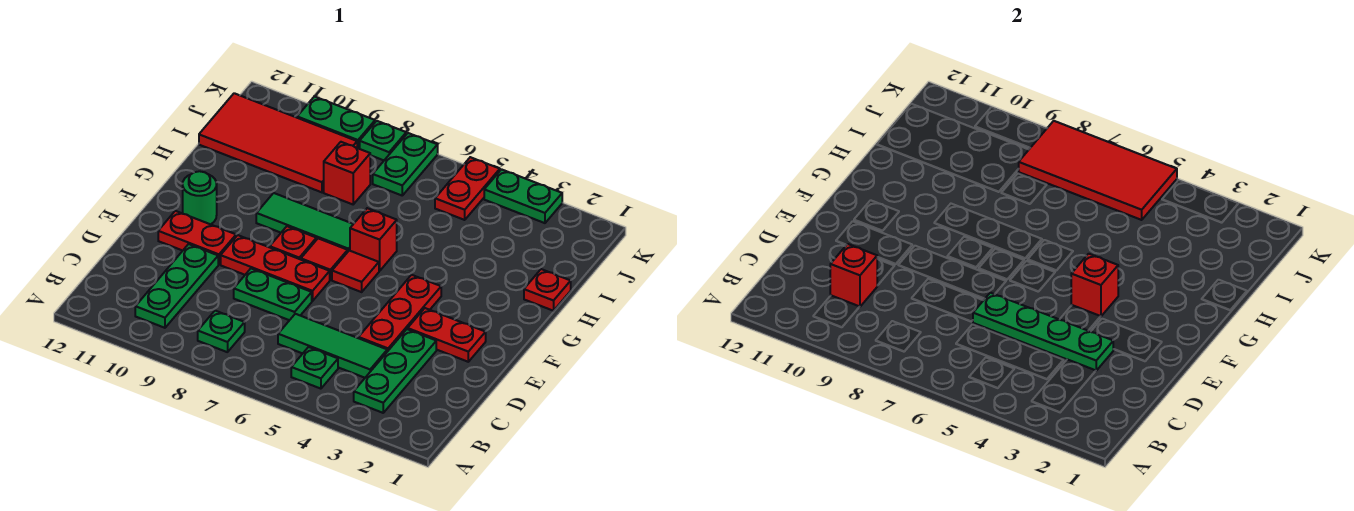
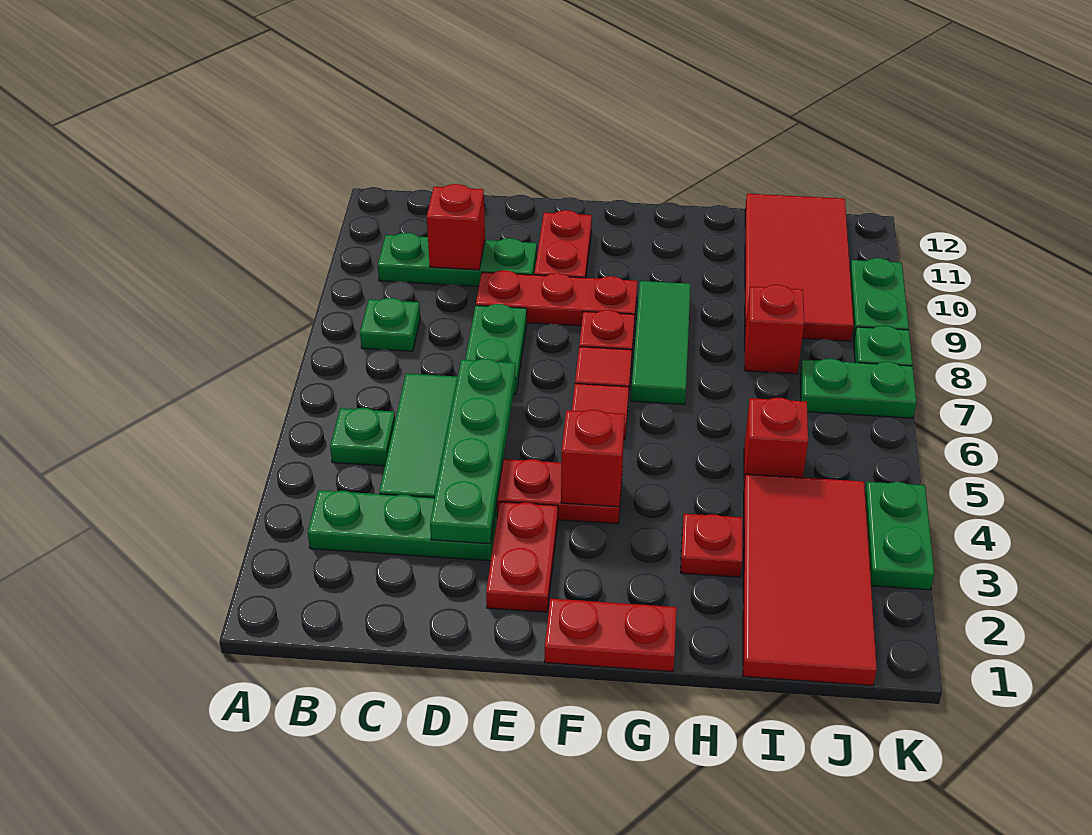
red 1x3 plate [221,235,330,301] -> red 1x3 plate turned to [476,270,637,326]
green 1x1 round brick [183,171,217,224] -> none
red 1x1 brick [350,208,397,271] -> red 1x1 brick moved to [744,398,808,484]
red 1x1 plate [524,269,571,311] -> red 1x1 plate moved to [681,514,742,577]
red 1x2 plate [435,157,500,220] -> red 1x2 plate moved to [545,598,677,672]
red 2x4 tile [1019,121,1177,220] -> red 2x4 tile moved to [743,474,877,686]

